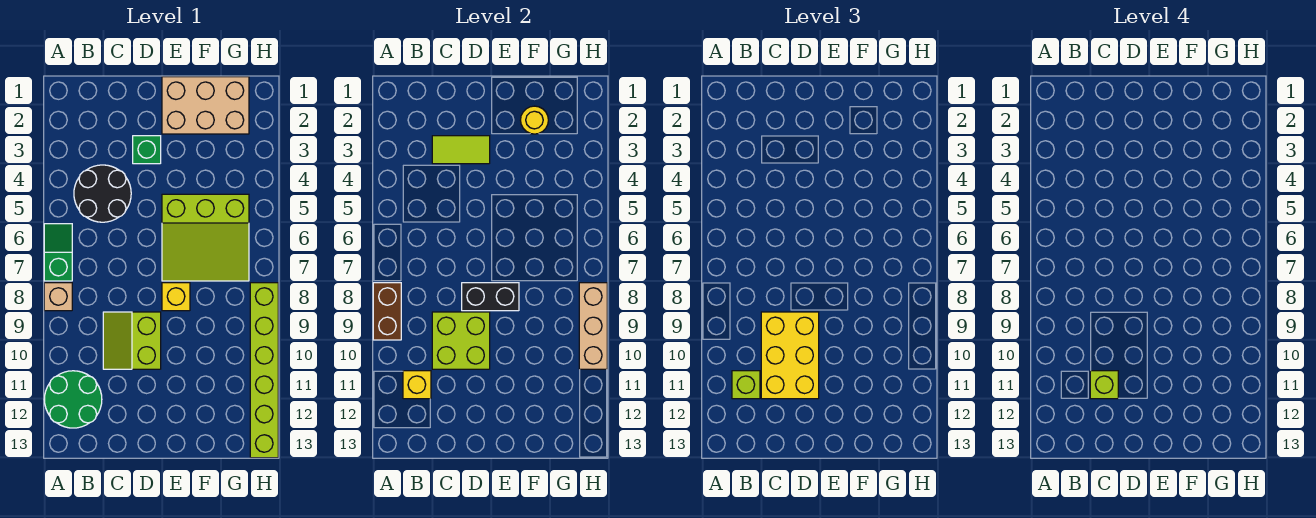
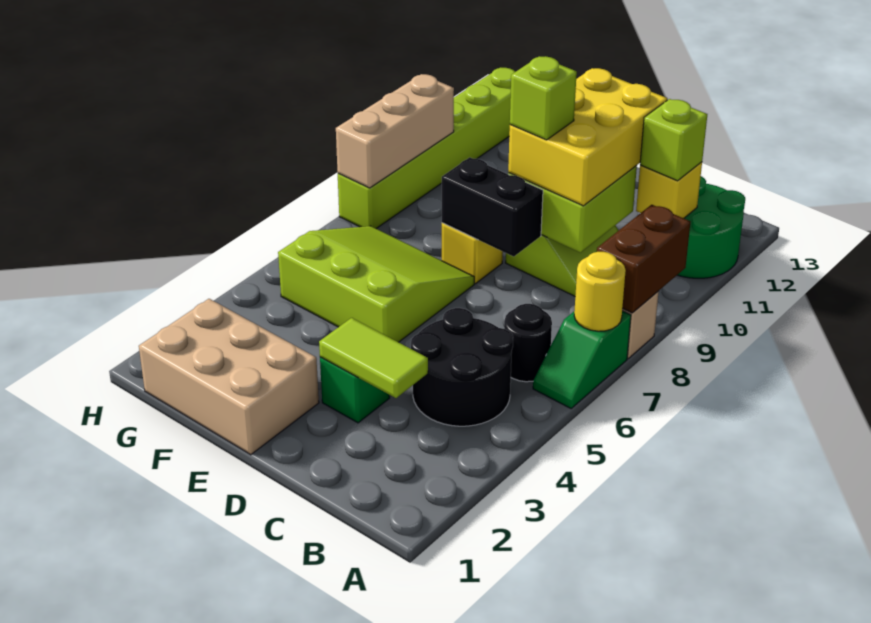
none -> black 1x1 round brick [504,304,552,382]
lime 1x1 brick [1090,371,1118,399] -> lime 1x1 brick moved to [510,56,577,140]
yellow 1x1 round brick [521,106,548,134] -> yellow 1x1 round brick moved to [574,252,626,331]

